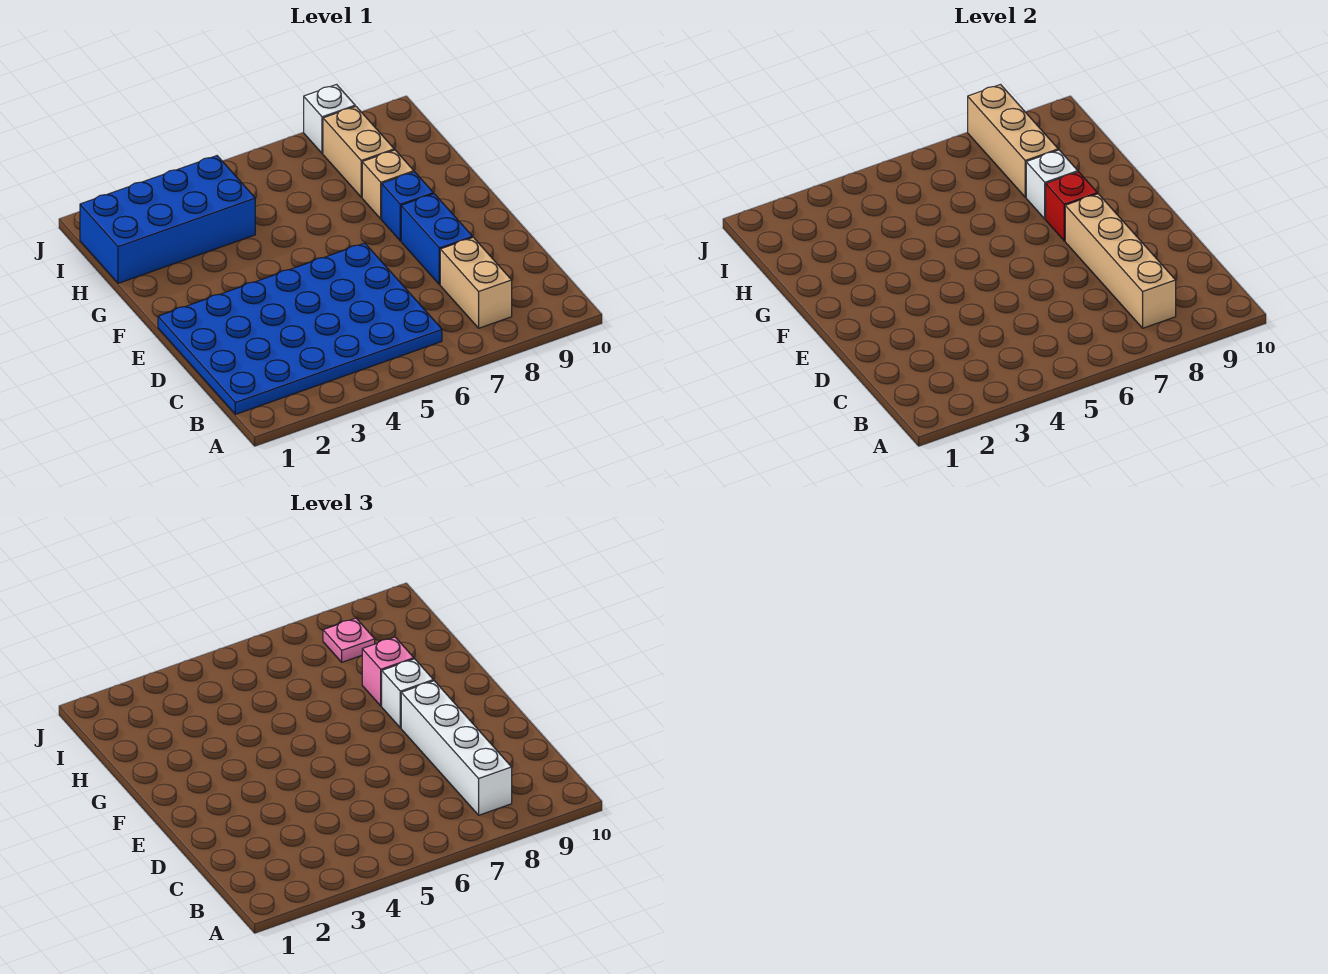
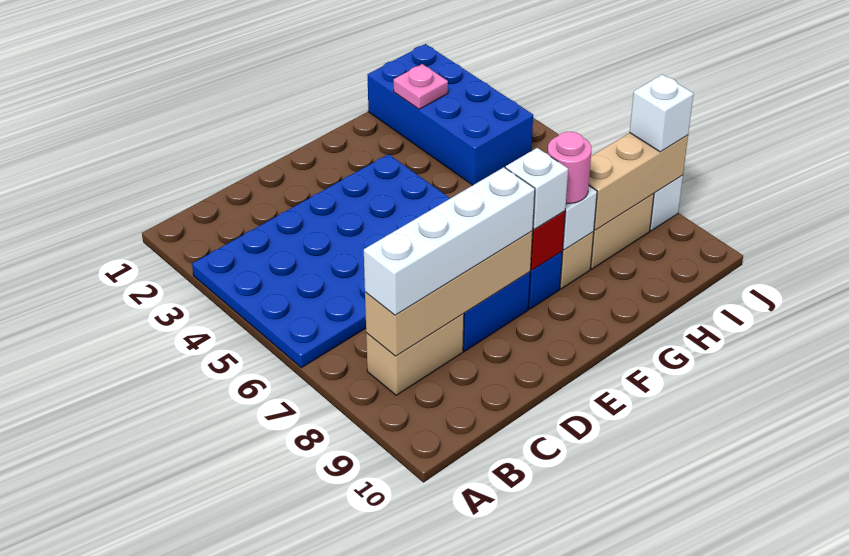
blue 4x6 plate [158,243,442,414] -> blue 4x6 plate turned to [192,154,450,368]
pink 1x1 brick [362,637,414,706] -> pink 1x1 round brick [548,132,592,203]
pink 1x1 plate [323,618,375,662] -> pink 1x1 plate moved to [393,64,448,109]
none -> white 1x1 brick [630,74,694,152]

